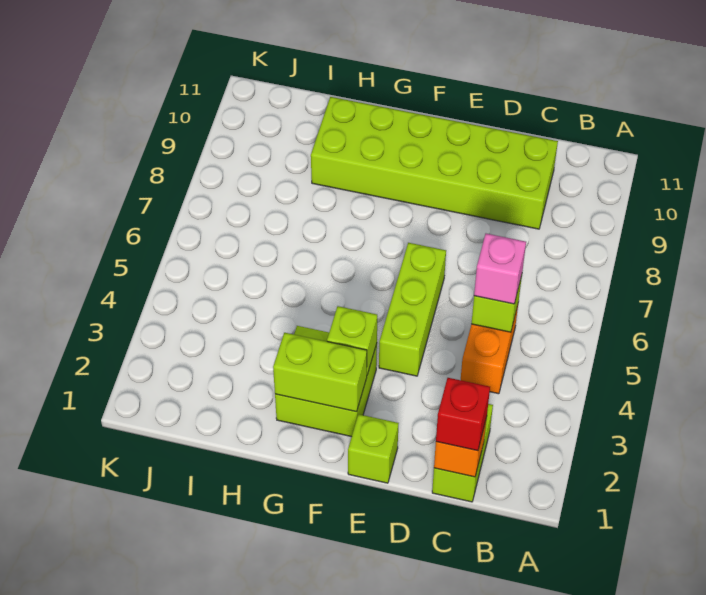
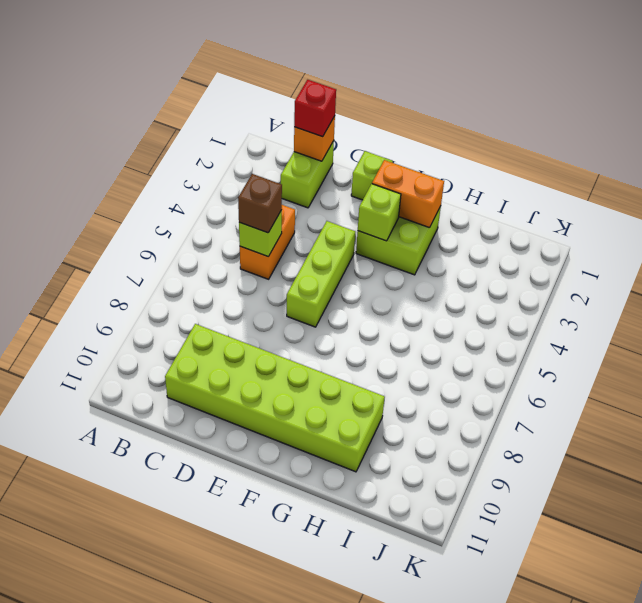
pink 1x1 brick [474,234,526,304] -> brown 1x1 brick [238,174,282,233]
lime 1x2 brick [273,333,367,412] -> orange 1x2 brick [372,160,444,228]

